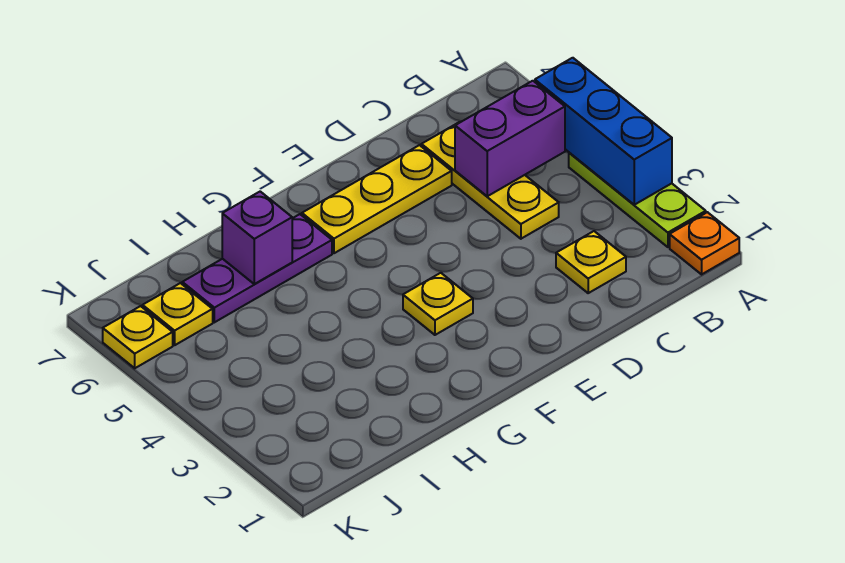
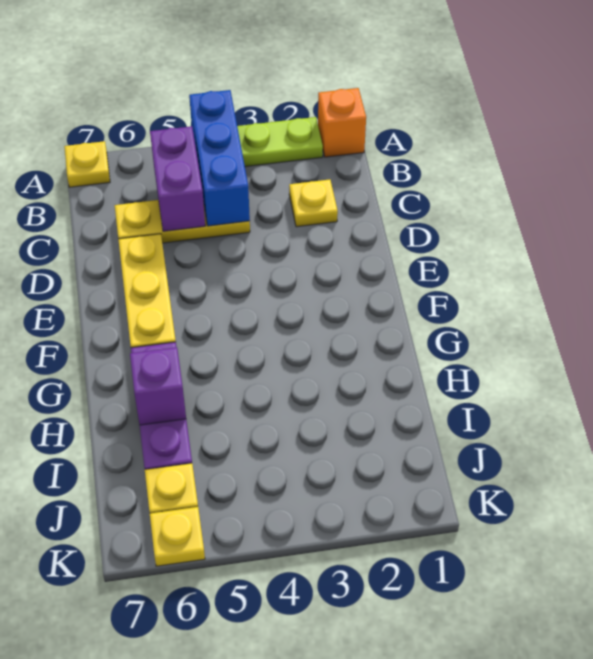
orange 1x1 plate [670,212,739,274] -> orange 1x1 brick [318,88,366,157]
blue 1x3 brick [535,58,672,205] -> blue 1x3 brick turned to [189,90,250,226]
yellow 1x1 plate [403,273,473,335] -> yellow 1x1 plate moved to [64,141,110,187]

